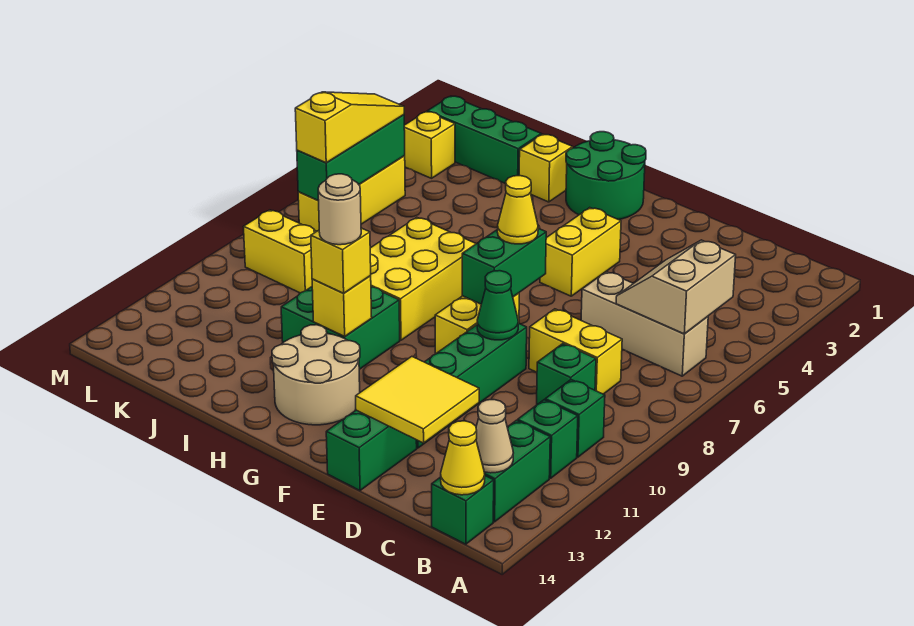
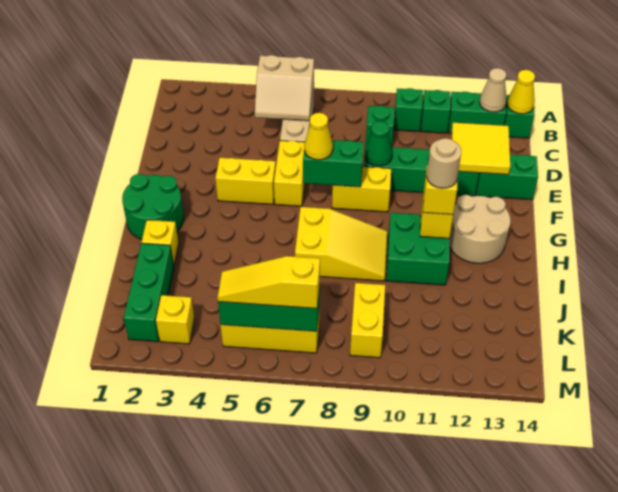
yellow 1x2 brick [529,309,622,394] -> yellow 1x2 brick moved to [274,140,305,206]
yellow 2x3 brick [370,217,476,340] -> yellow 2x3 slope [295,207,387,281]

